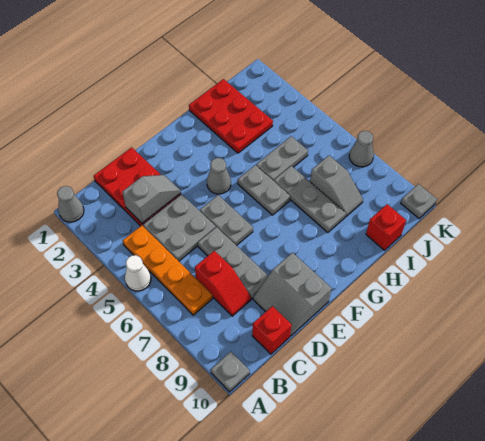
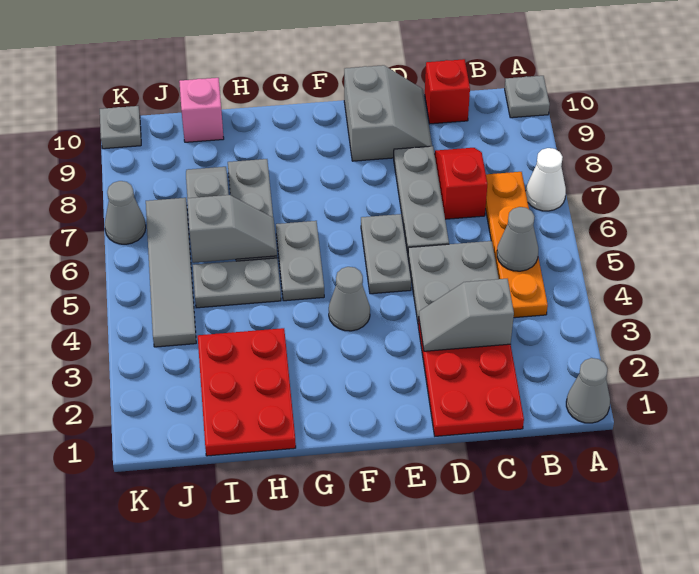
white 1x1 cone [125,255,151,291] -> white 1x1 cone moved to [526,148,566,211]
none -> grey 1x1 cone [497,207,538,271]
none -> grey 1x2 slope [187,195,277,263]
red 1x1 brick [366,204,406,250] -> pink 1x1 brick [179,78,224,142]
none -> grey 1x4 tile [146,198,196,347]

